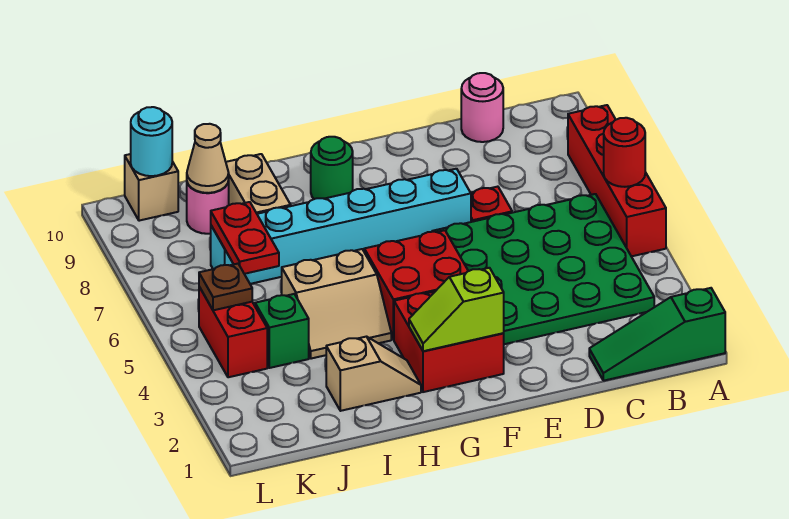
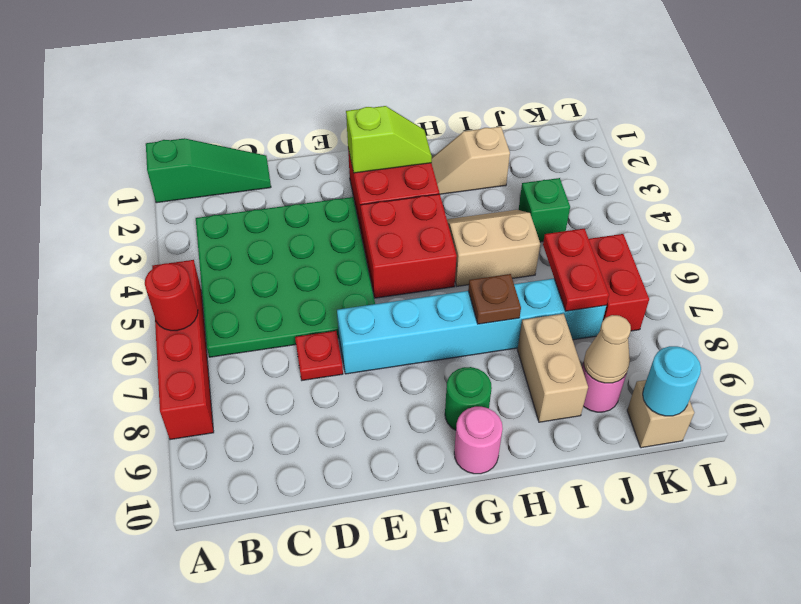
pink 1x1 round brick [461,73,503,142] -> pink 1x1 round brick moved to [454,407,503,474]
red 1x2 brick [199,287,267,377] -> red 1x2 brick moved to [589,234,649,331]
brown 1x1 plate [199,264,252,310] -> brown 1x1 plate moved to [468,274,521,324]

